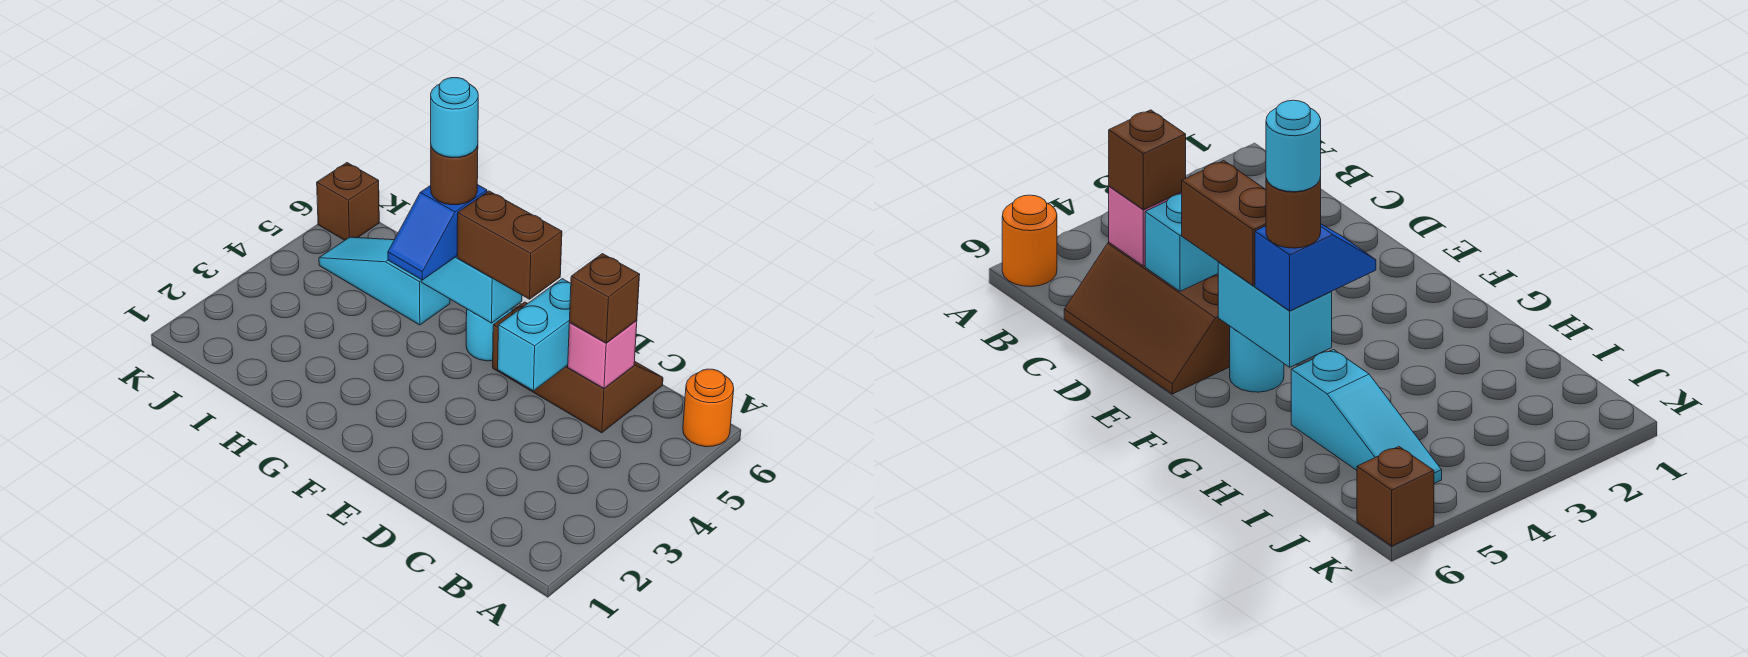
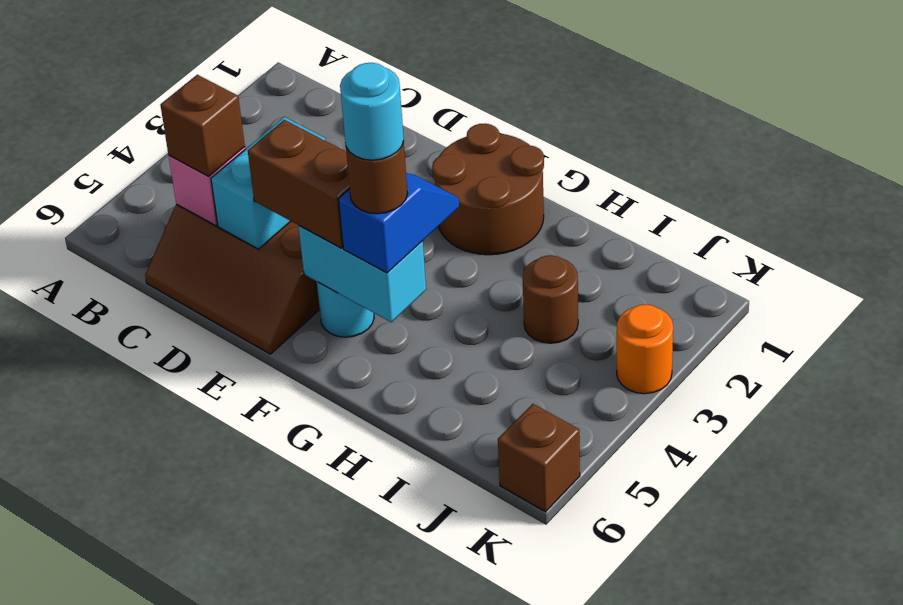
orange 1x1 round brick [683,369,734,447] -> orange 1x1 round brick moved to [617,304,673,394]
none -> brown 2x2 round brick [432,124,544,255]
cyan 1x3 slope [319,237,450,325] -> none
none -> brown 1x1 round brick [523,255,578,343]

